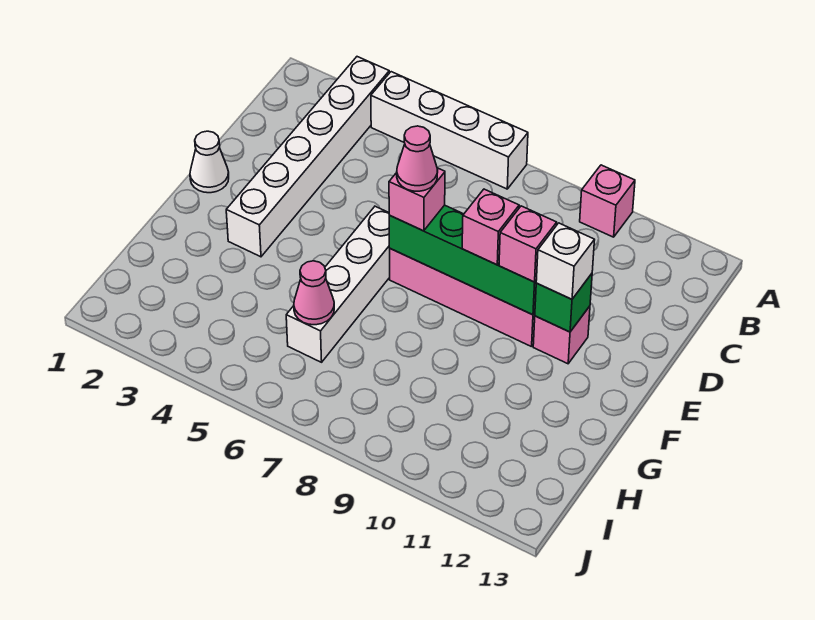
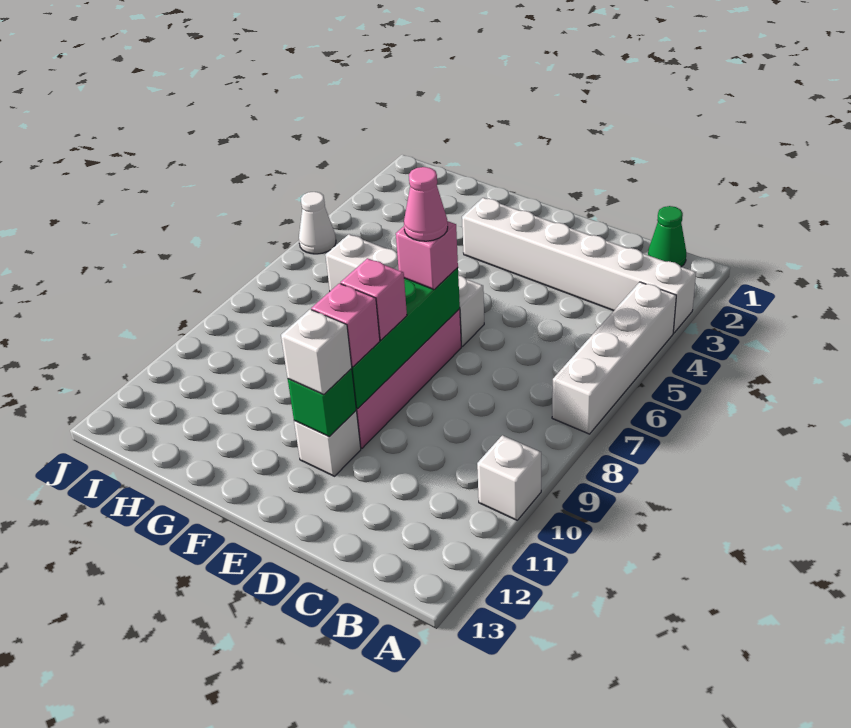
pink 1x1 brick [580,165,635,237] -> white 1x1 brick [477,435,541,520]
none -> green 1x1 cone [648,206,686,267]
white 1x1 cone [190,131,229,193] -> white 1x1 cone moved to [299,192,336,254]
pink 1x1 brick [533,306,590,364] -> white 1x1 brick [294,411,361,476]
pink 1x1 cone [294,261,334,325] -> none

